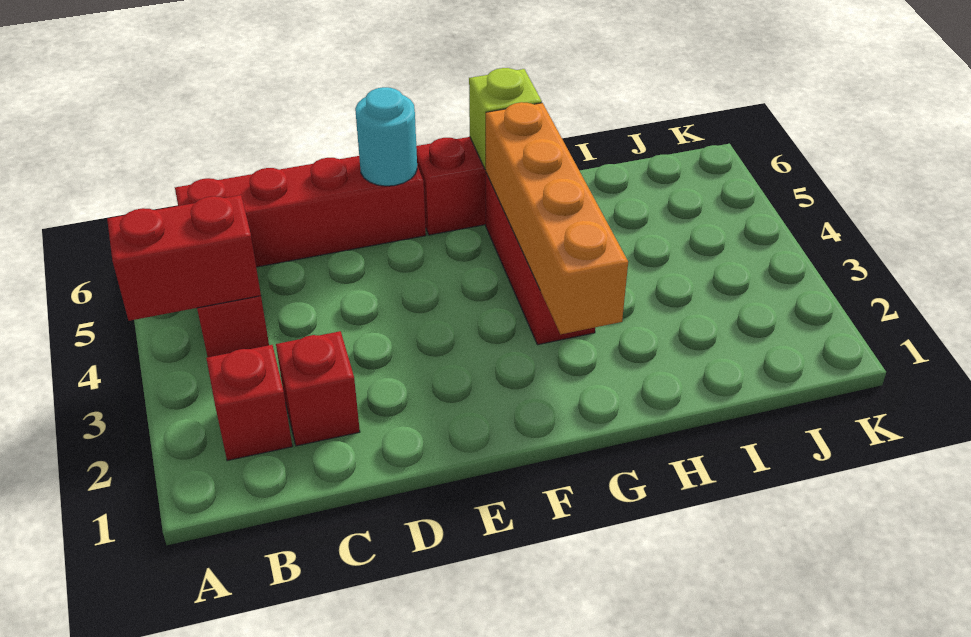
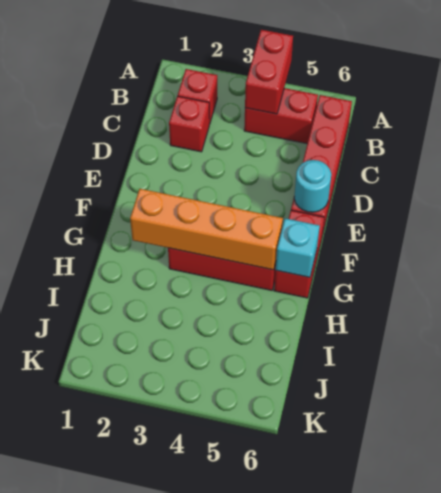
lime 1x1 brick [469,68,542,170] -> cyan 1x1 brick [276,218,320,277]

